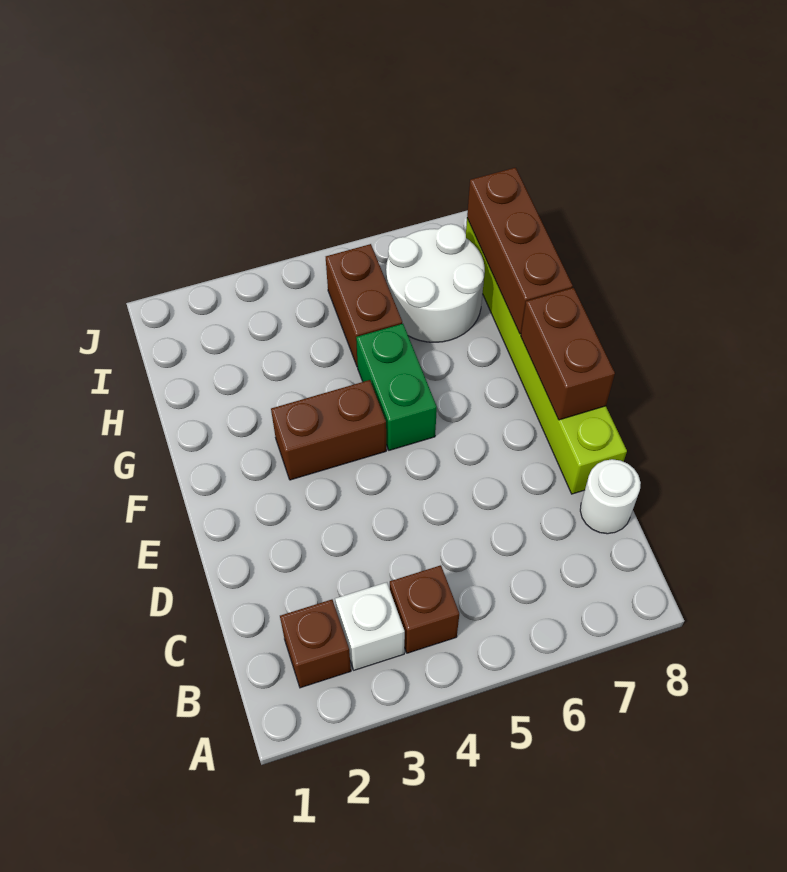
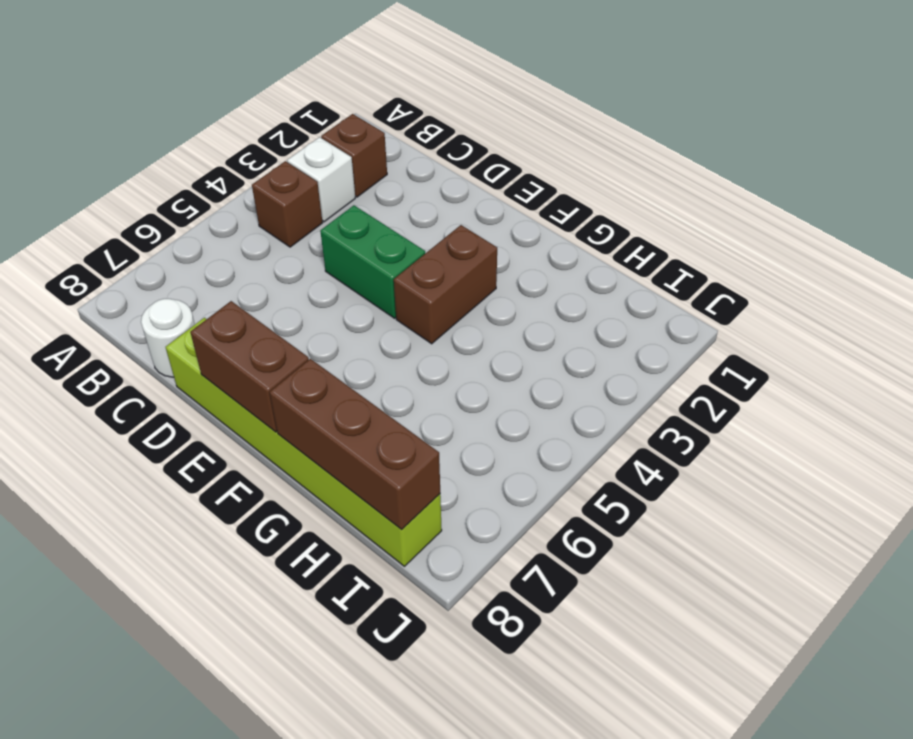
green 1x2 brick [356,324,437,450] -> green 1x2 brick moved to [320,205,425,318]
brown 1x2 brick [326,244,402,367] -> none
white 2x2 round brick [386,224,485,342] -> none

